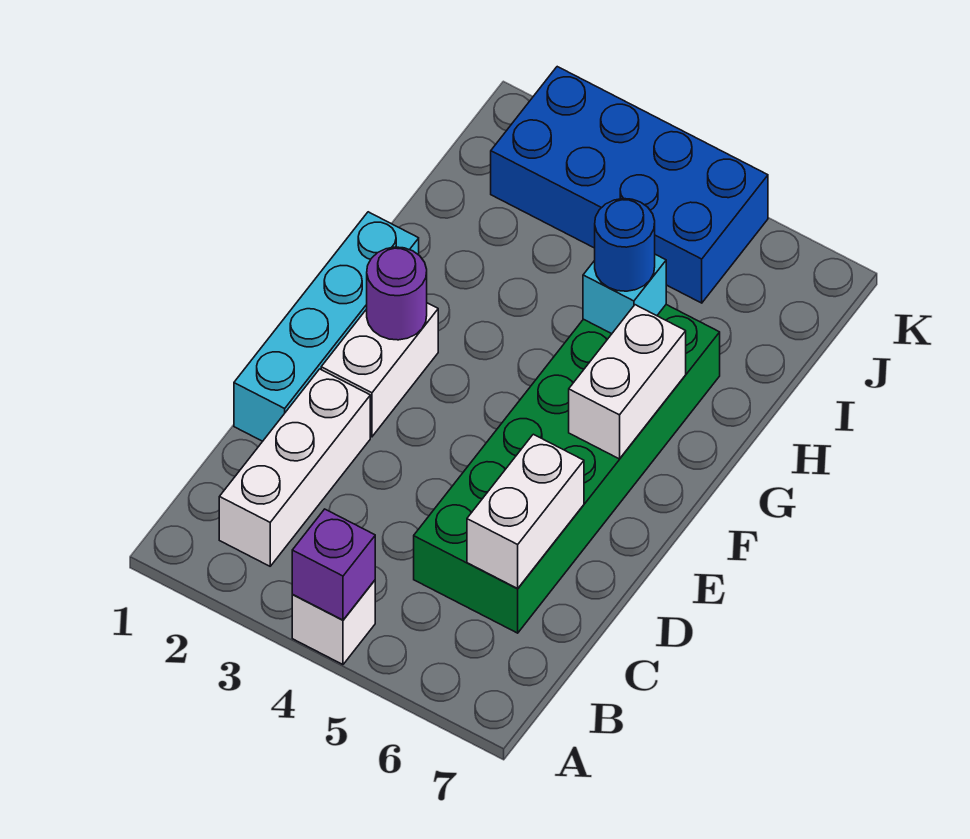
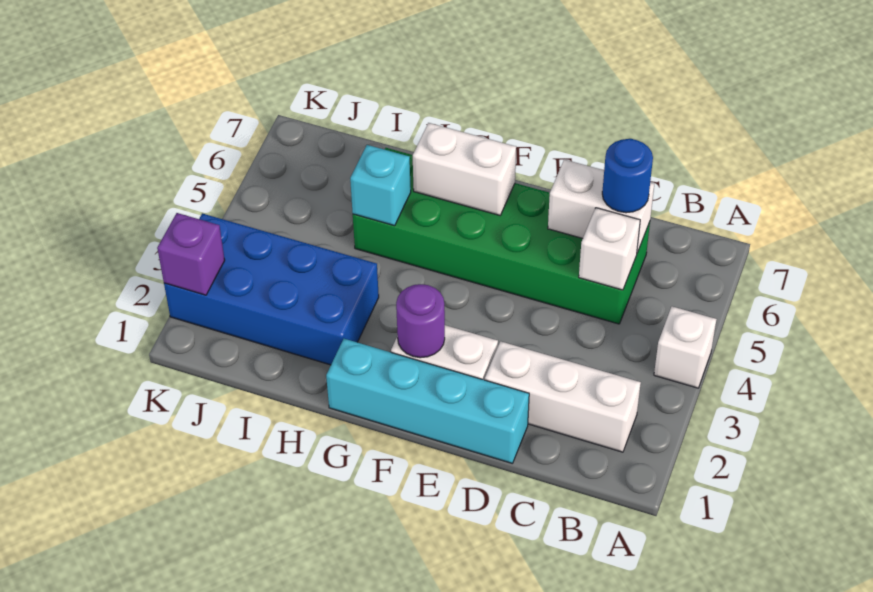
purple 1x1 brick [292,509,375,620] -> purple 1x1 brick moved to [157,213,225,295]
none -> white 1x1 brick [579,208,640,290]
blue 1x1 round brick [595,199,655,291] -> blue 1x1 round brick moved to [602,139,653,213]
blue 2x4 brick [491,67,768,303] -> blue 2x4 brick turned to [164,213,379,365]

